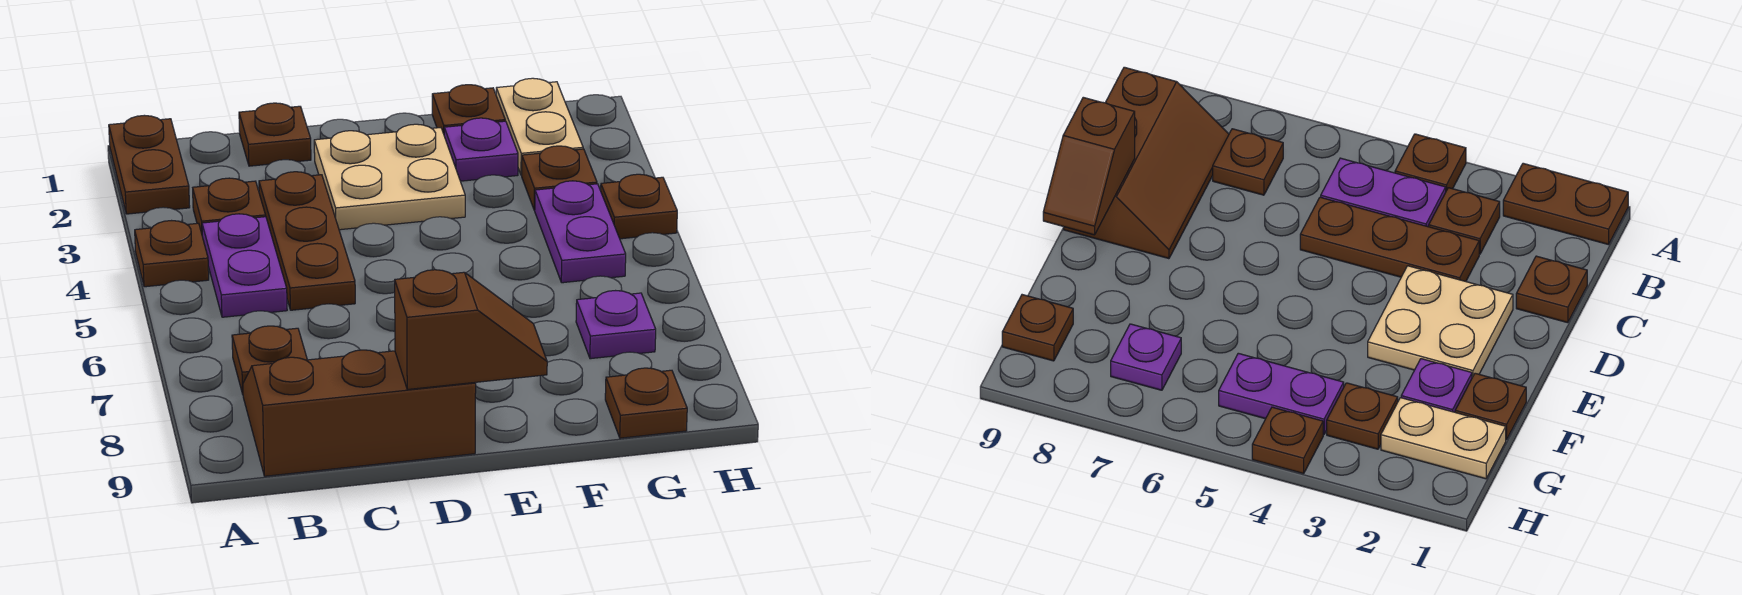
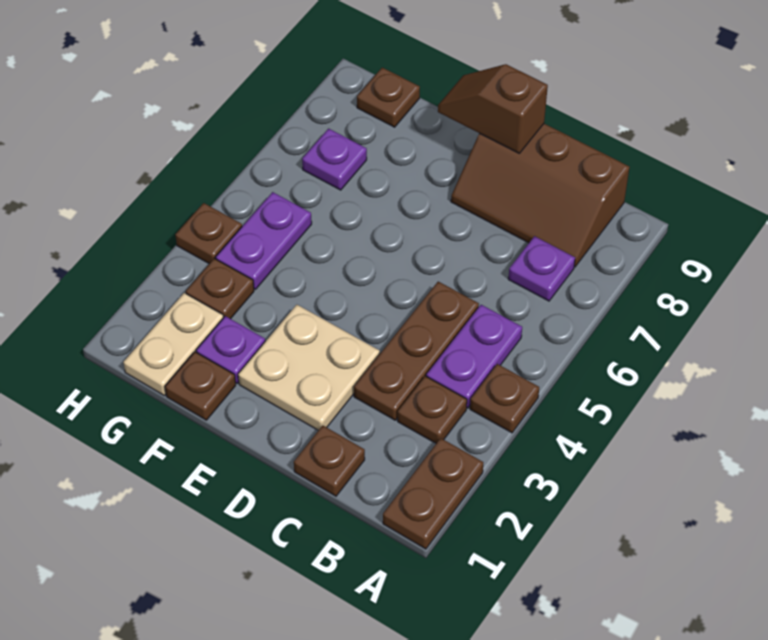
brown 1x1 plate [232,326,307,394] -> purple 1x1 plate [508,236,575,301]

